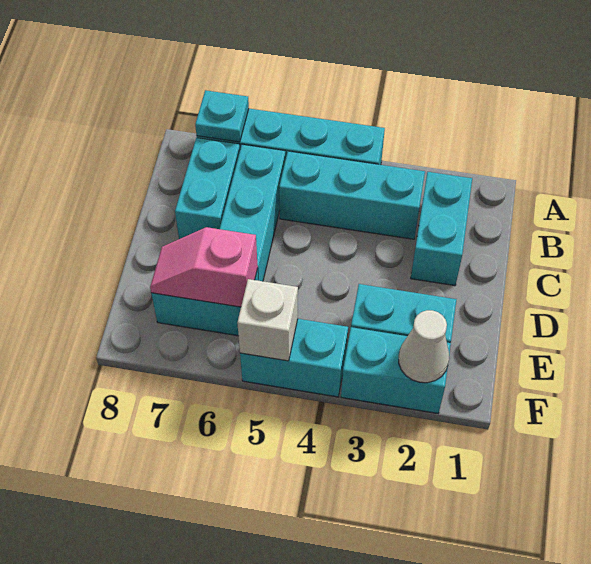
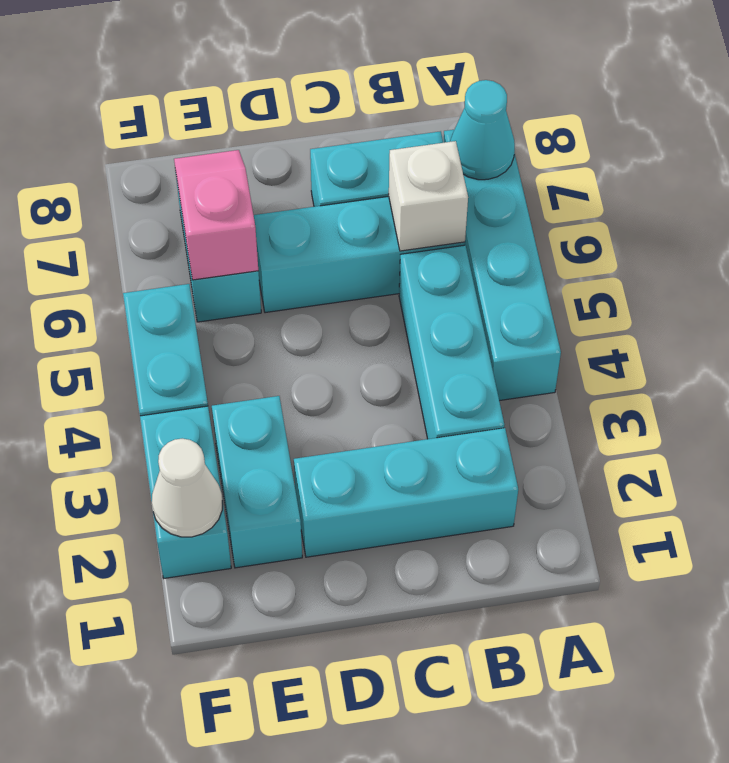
cyan 1x1 plate [195,90,249,142] -> cyan 1x1 cone [450,80,515,180]
cyan 1x2 brick [411,172,472,286] -> cyan 1x3 brick [294,428,518,557]
white 1x1 brick [237,279,298,361] -> white 1x1 brick moved to [389,141,468,251]

